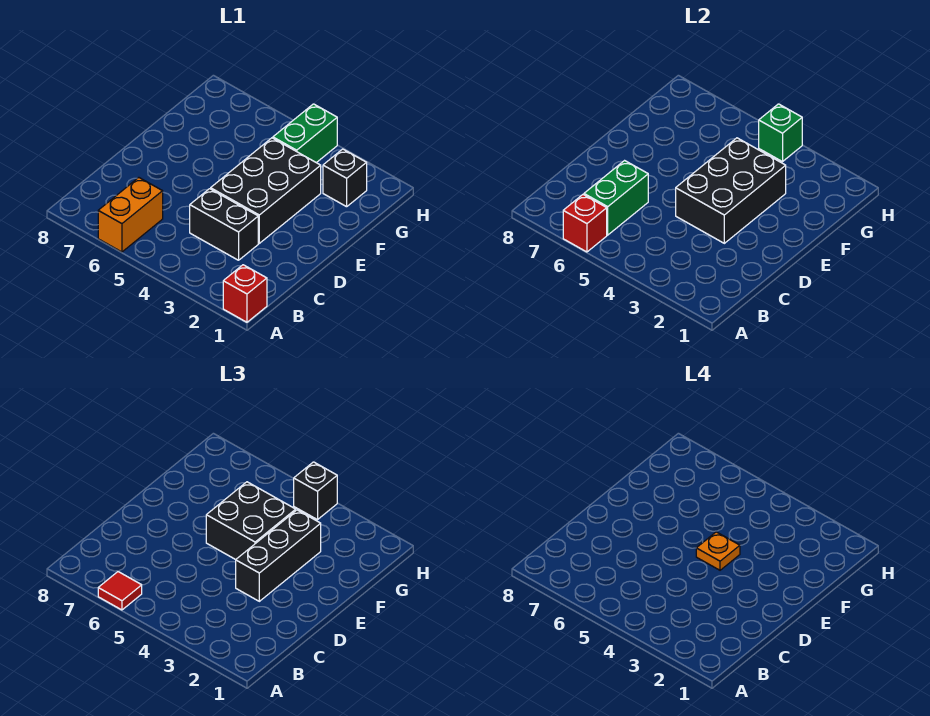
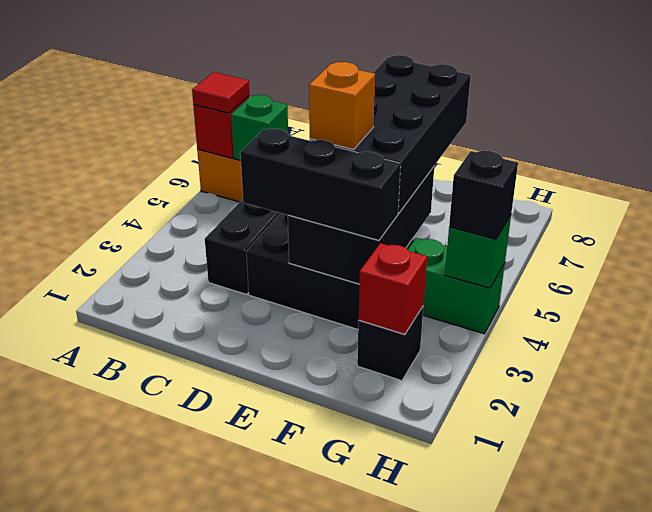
red 1x1 brick [223,265,267,322] -> red 1x1 brick moved to [358,243,427,334]
green 1x2 brick [584,161,648,235] -> green 1x1 brick [231,95,288,161]
black 2x3 brick [676,138,786,243] -> black 2x3 brick turned to [288,167,434,284]
black 2x2 brick [206,482,296,560] -> black 2x4 brick [310,55,471,213]
orange 1x1 plate [696,532,740,570] -> orange 1x1 brick [309,62,375,150]

